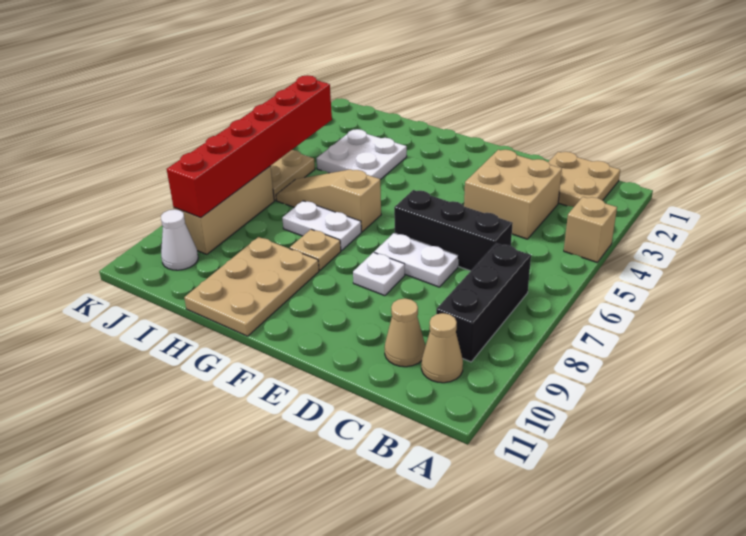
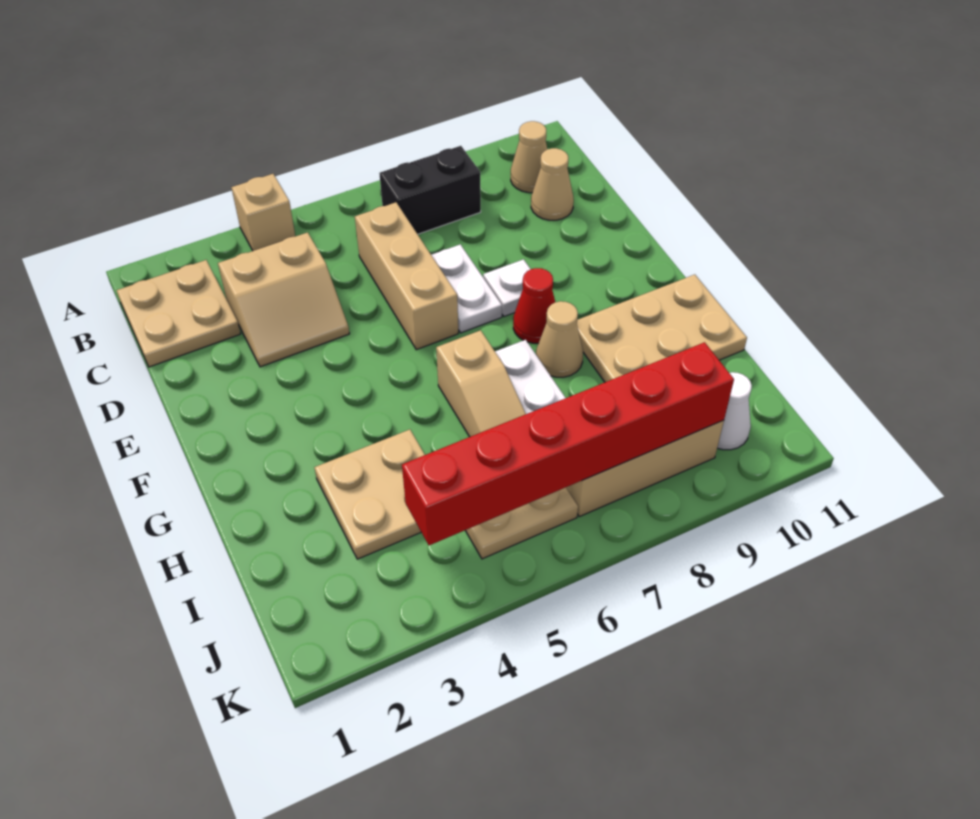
black 1x3 brick [436,243,531,362] -> black 1x2 brick [379,146,481,234]
tan 2x2 brick [464,150,562,239] -> tan 2x2 slope [218,232,350,367]
black 1x3 brick [394,190,513,271] -> tan 1x3 brick [355,202,458,350]
none -> red 1x1 cone [513,268,555,343]
tan 1x1 plate [290,229,341,270] -> tan 1x1 cone [536,301,583,377]
white 2x2 plate [316,129,407,180] -> tan 2x2 plate [314,430,425,559]

